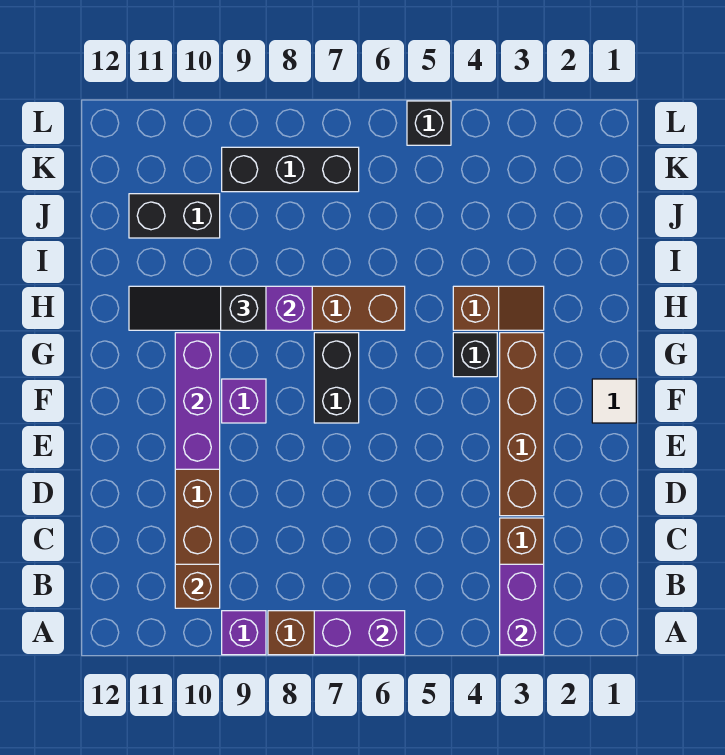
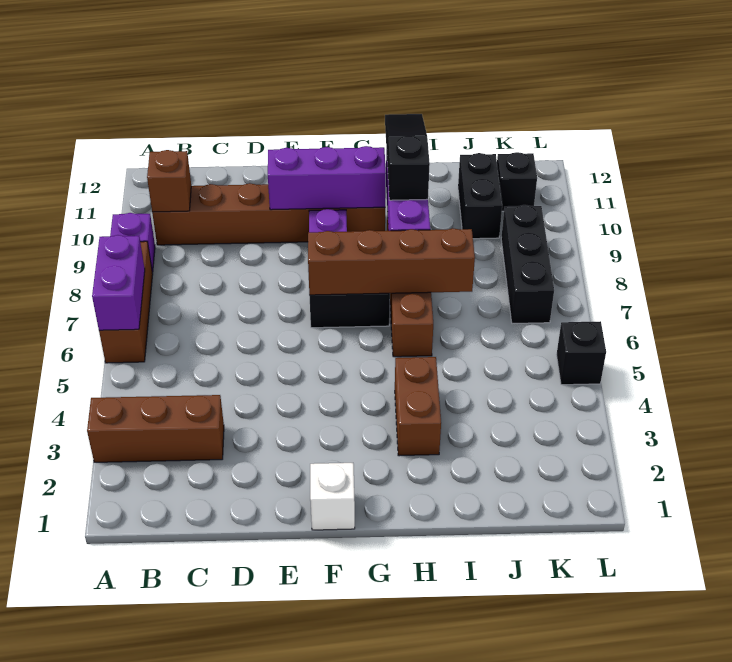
purple 1x2 brick [500,564,544,655] -> none
brown 1x4 brick [500,333,544,516] -> brown 1x4 brick moved to [308,228,475,295]
white 1x1 tile [592,379,636,423] -> white 1x1 brick [310,463,355,530]
black 1x1 brick [453,333,497,377] -> black 1x1 brick moved to [497,152,537,211]
brown 1x2 slope [453,286,544,330] -> brown 1x2 brick [395,357,441,456]

